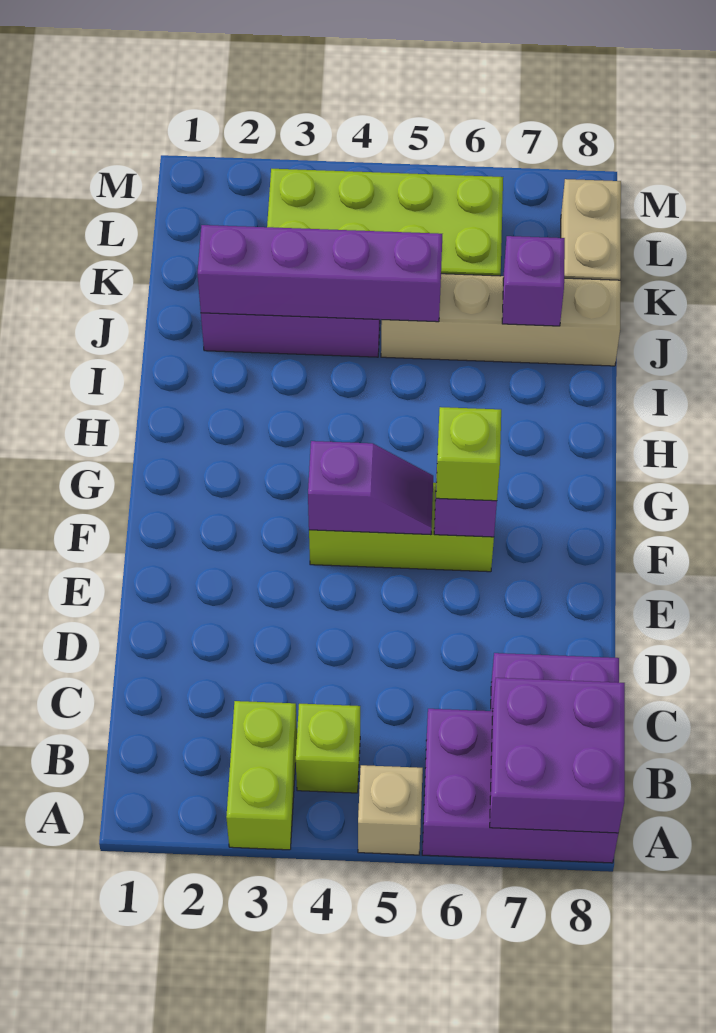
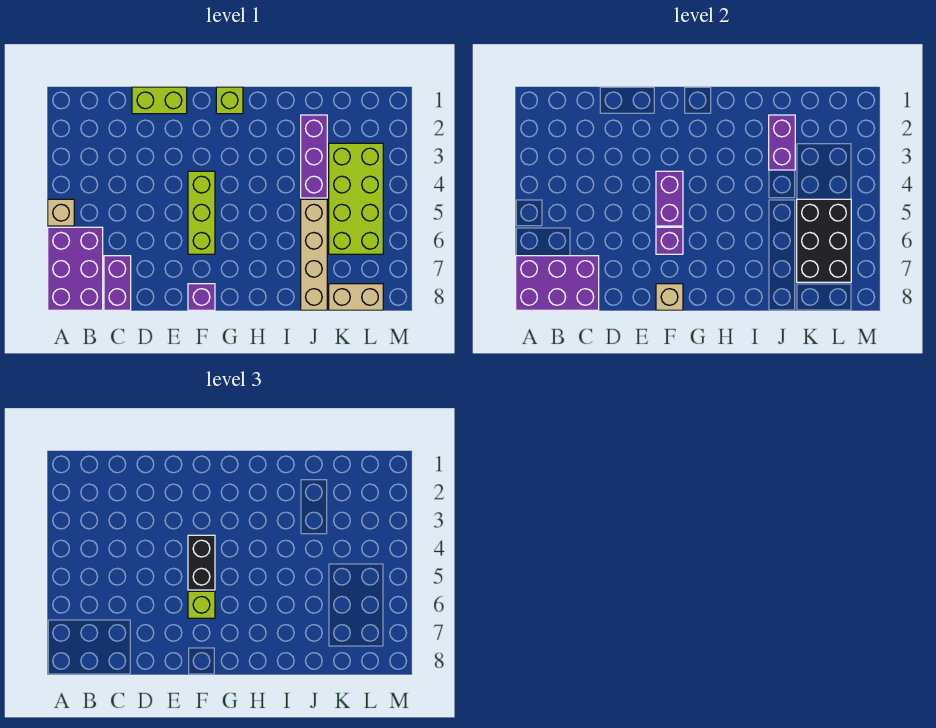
lime 1x2 brick [226,701,297,850] -> lime 1x2 brick moved to [132,87,187,114]
purple 2x2 brick [490,678,625,833] -> purple 2x3 brick [516,256,599,310]
lime 1x1 brick [296,704,360,793] -> lime 1x1 brick moved to [216,87,243,114]
purple 1x2 slope [308,441,433,535] -> purple 1x2 brick [656,171,683,226]
none -> black 1x2 brick [188,535,215,590]
none -> tan 1x1 brick [656,284,683,310]
purple 1x4 brick [198,225,442,322] -> purple 1x2 brick [769,115,795,170]
purple 1x1 brick [502,236,565,326] -> purple 1x1 brick moved to [188,284,215,310]
none -> black 2x3 brick [797,199,851,282]

